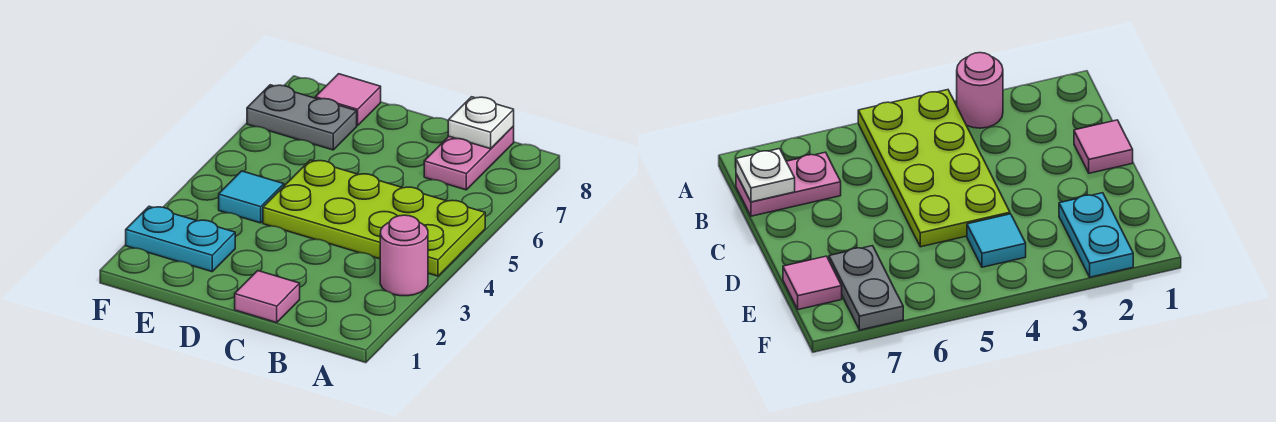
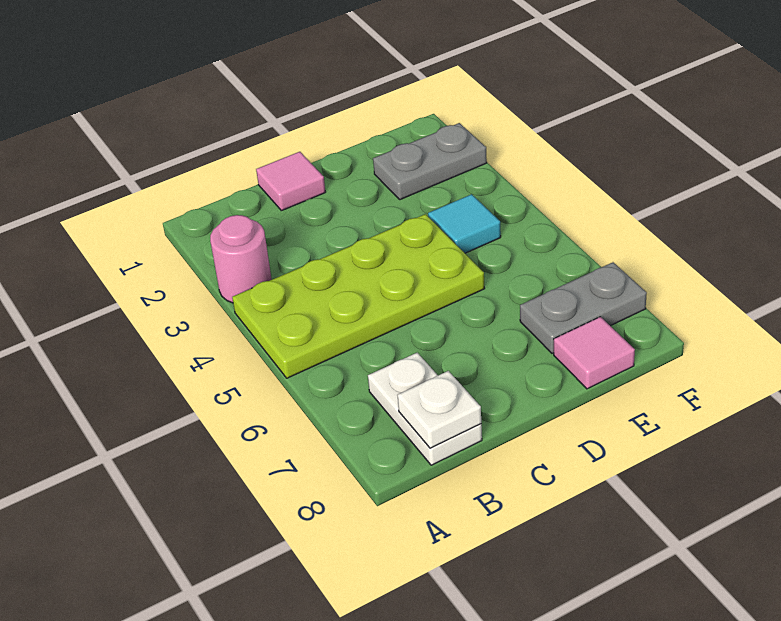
pink 1x2 plate [424,126,514,190] -> white 1x2 plate [368,353,482,465]
cyan 1x2 plate [126,206,235,272] -> grey 1x2 plate [373,123,487,200]

